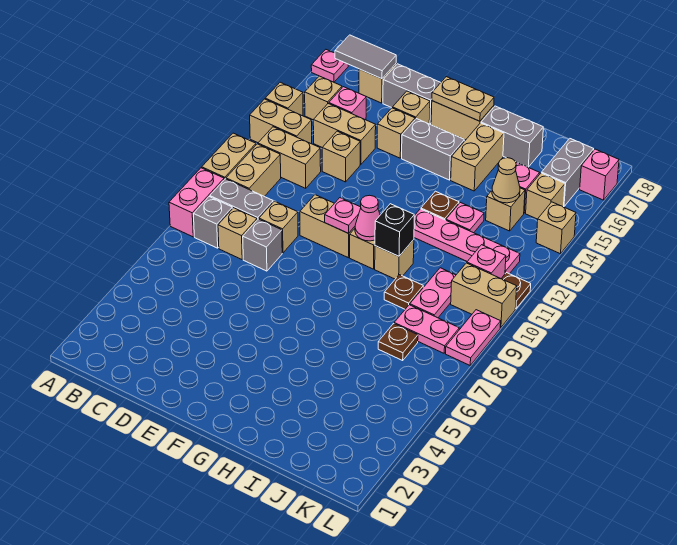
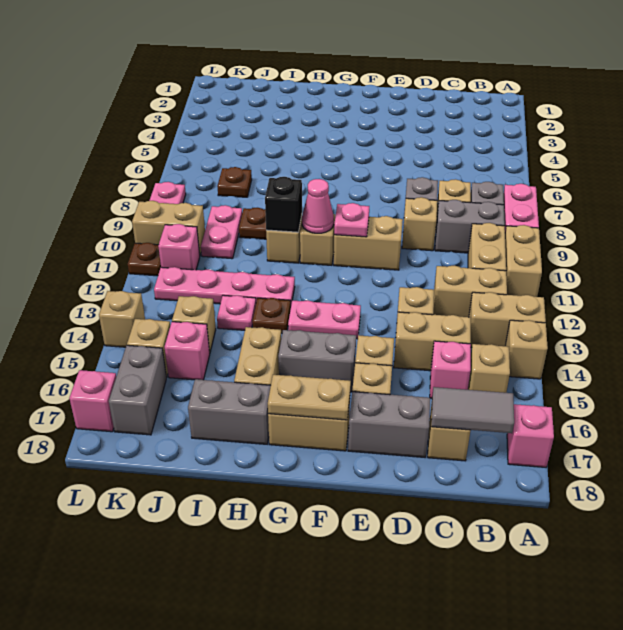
pink 1x1 plate [311,50,348,82] -> pink 1x1 brick [507,404,554,467]
pink 1x2 plate [394,305,459,353] -> pink 1x2 plate moved to [288,300,361,339]
tan 1x1 cone [492,158,520,203] -> none

